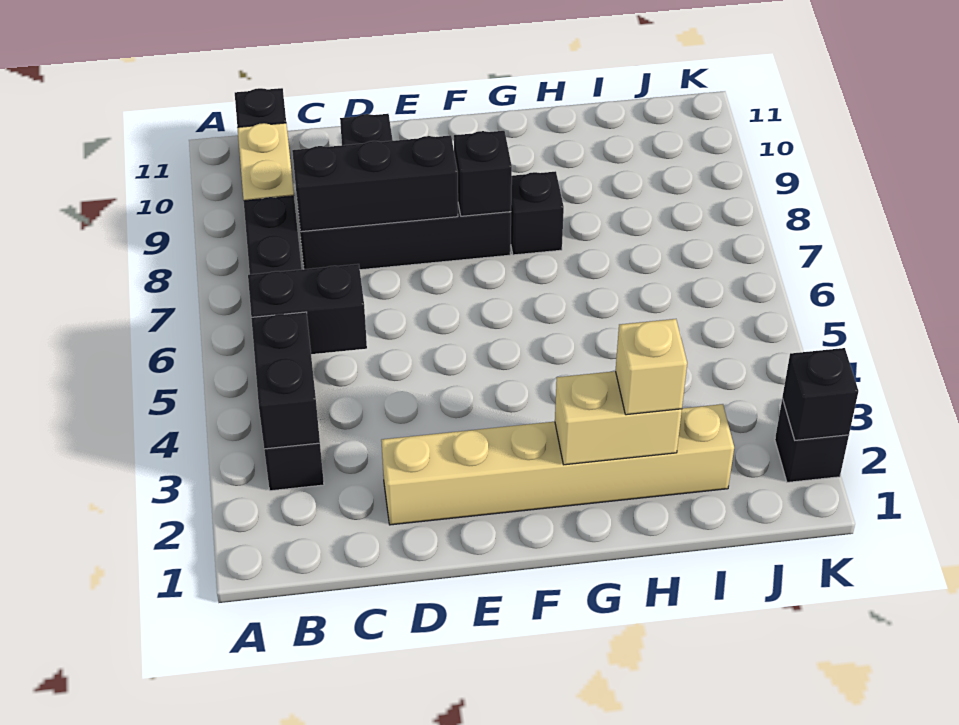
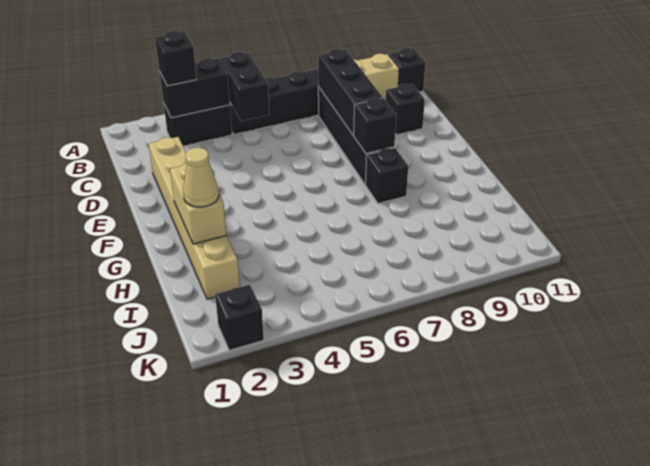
tan 1x1 brick [615,319,687,415] -> tan 1x1 cone [183,148,219,207]
black 1x1 brick [782,348,858,440] -> black 1x1 brick moved to [155,31,197,86]

